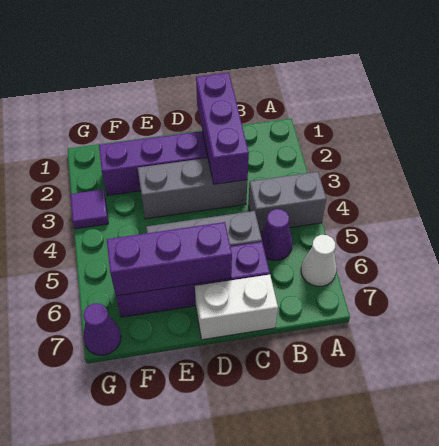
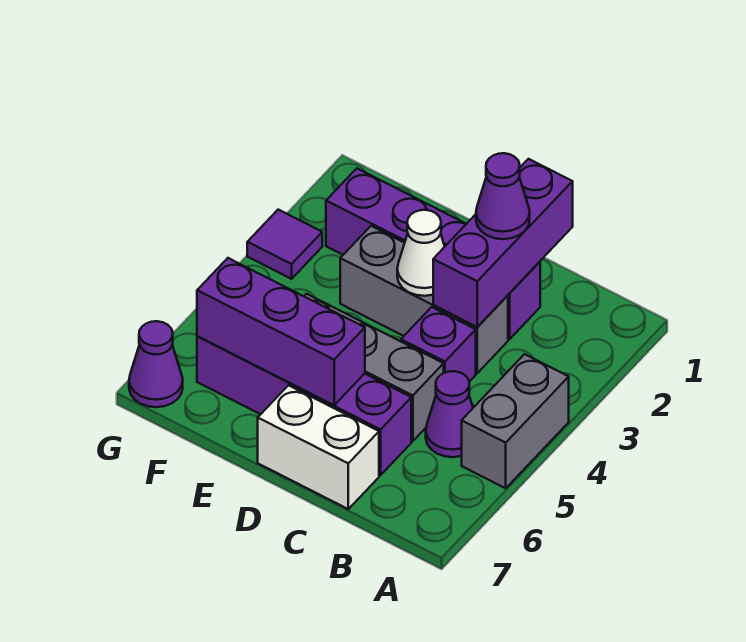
grey 1x2 brick [248,172,326,232] -> grey 1x2 brick turned to [462,354,569,488]
white 1x1 cone [301,235,337,286] -> white 1x1 cone moved to [397,210,445,296]
none -> purple 1x1 cone [476,153,530,239]
none -> purple 1x1 brick [401,307,476,382]

